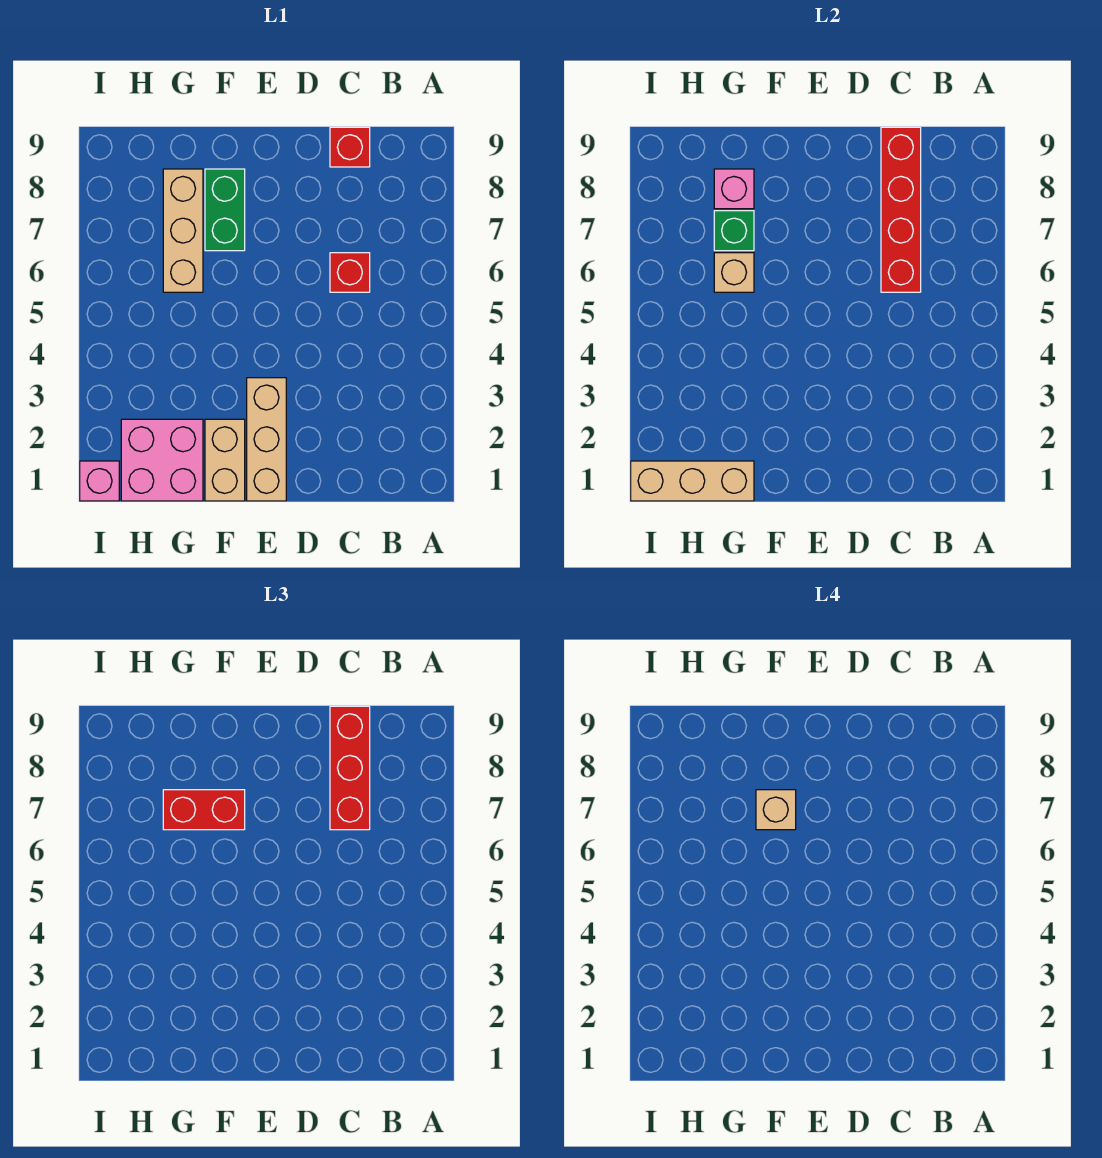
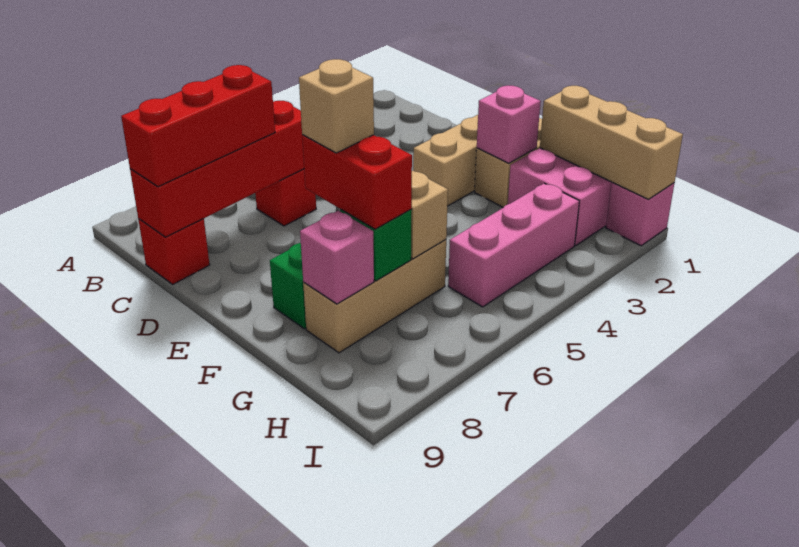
none -> pink 1x1 brick [477,85,541,163]
none -> pink 1x3 brick [448,183,579,307]

